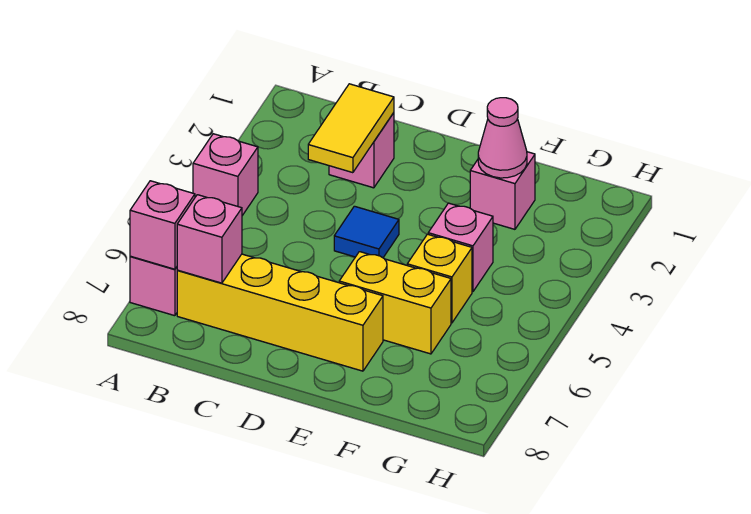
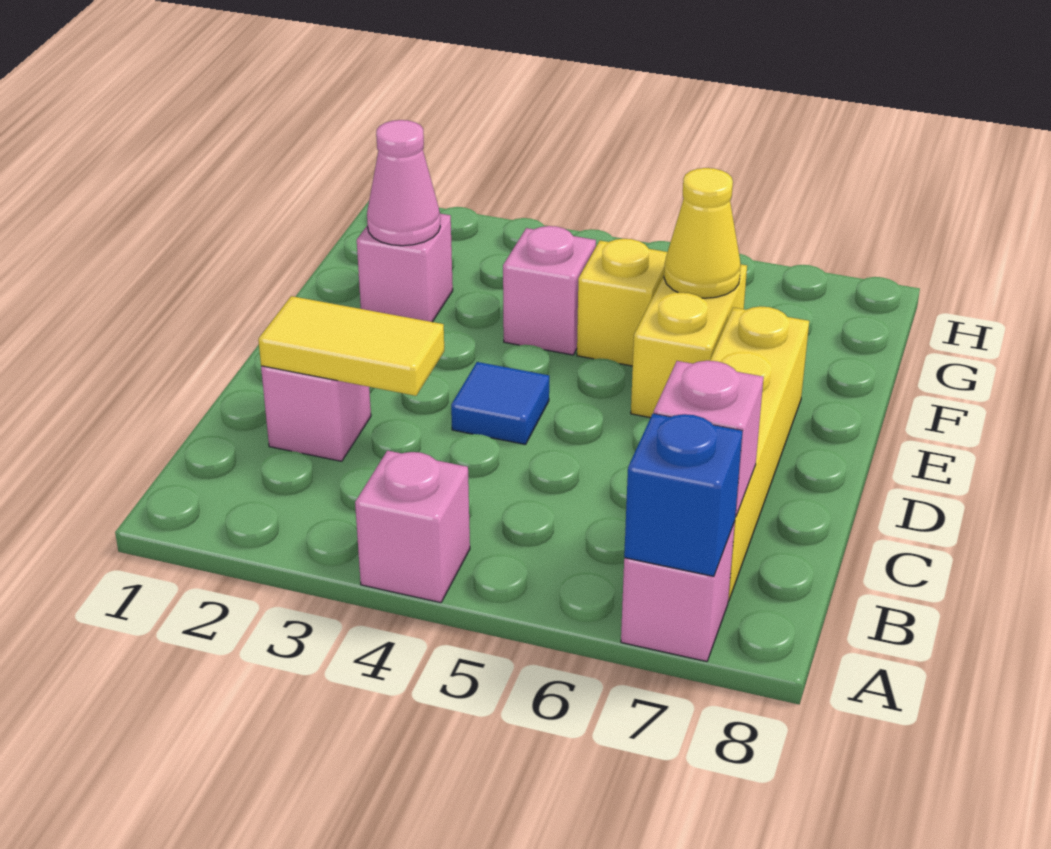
pink 1x1 brick [130,181,195,269] -> blue 1x1 brick [624,414,742,576]
none -> yellow 1x1 cone [664,168,741,298]

